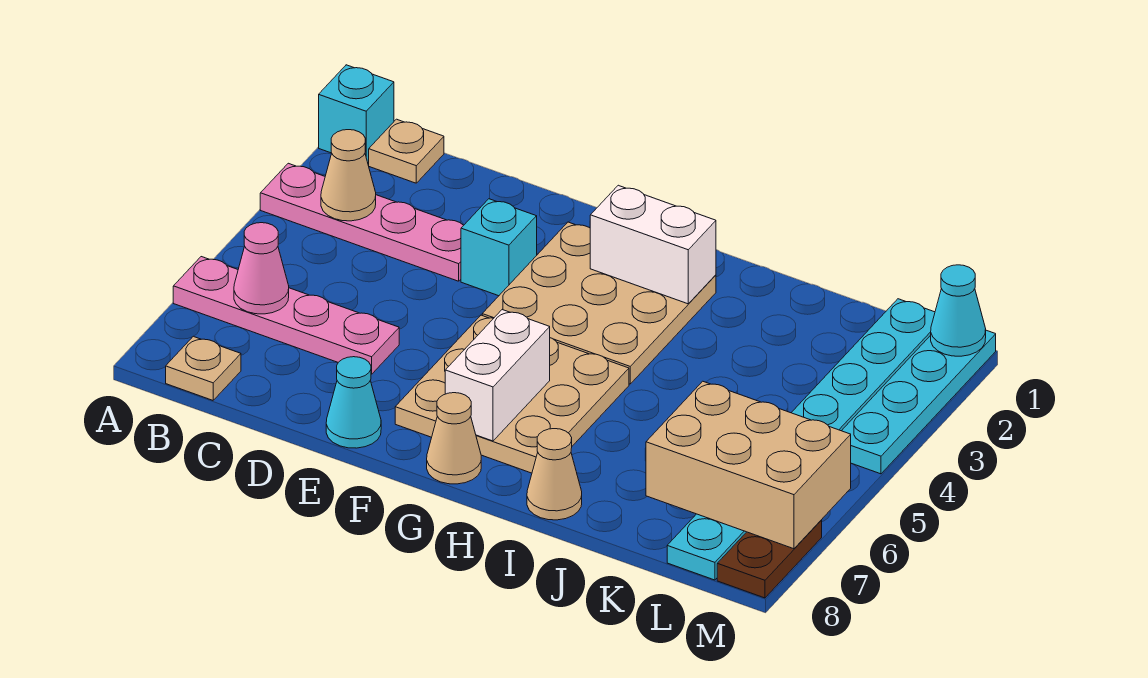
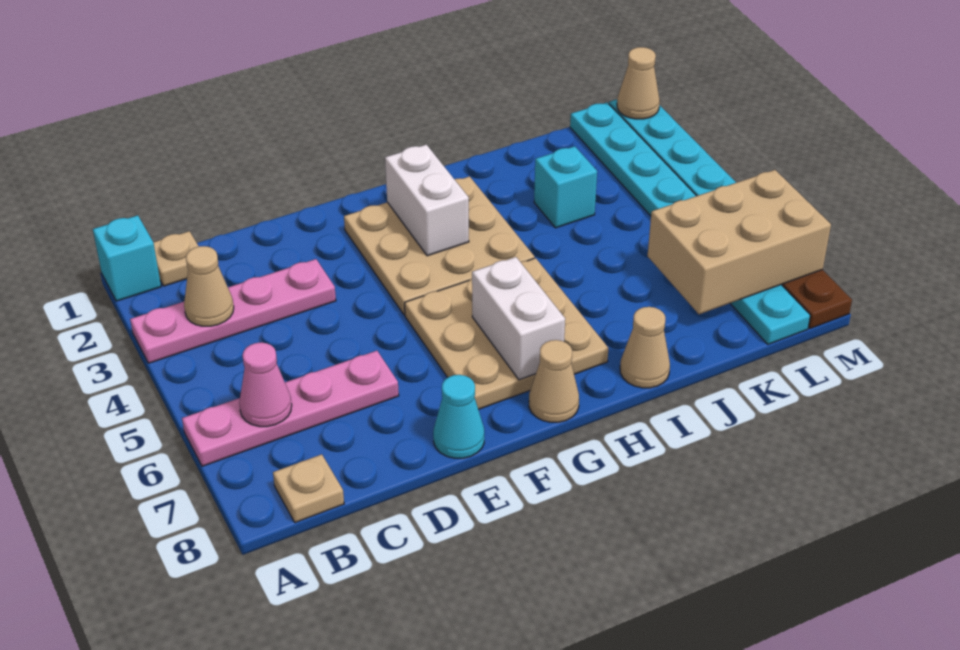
cyan 1x1 brick [461,199,537,296] -> cyan 1x1 brick moved to [534,146,597,228]
white 1x2 brick [590,185,716,304] -> white 1x2 brick turned to [385,145,469,256]
cyan 1x1 cone [931,265,986,356] -> tan 1x1 cone [617,47,660,119]

